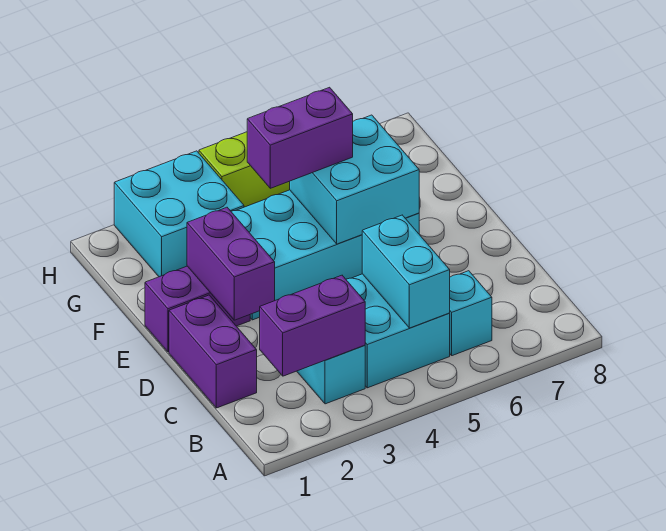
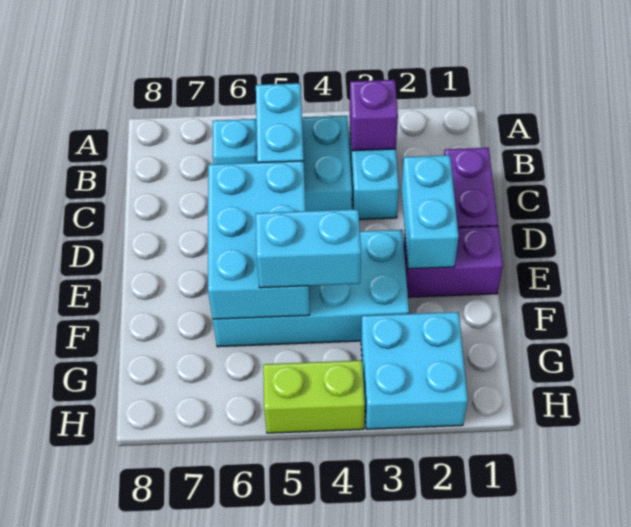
purple 1x2 brick [260,275,365,376] -> purple 1x1 brick [350,80,398,151]
purple 1x2 brick [187,207,275,320] -> cyan 1x2 brick [401,155,459,269]
cyan 2x2 brick [290,115,419,244] -> cyan 2x3 brick [208,161,310,319]
purple 1x2 brick [247,87,353,188] -> cyan 1x2 brick [256,209,361,288]

